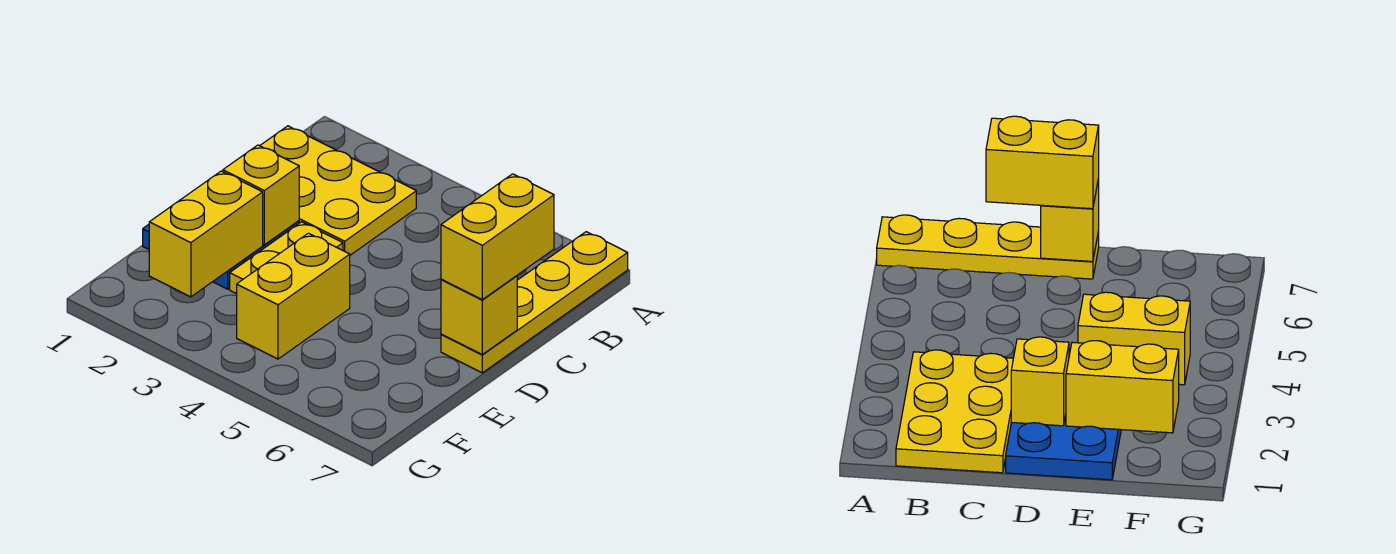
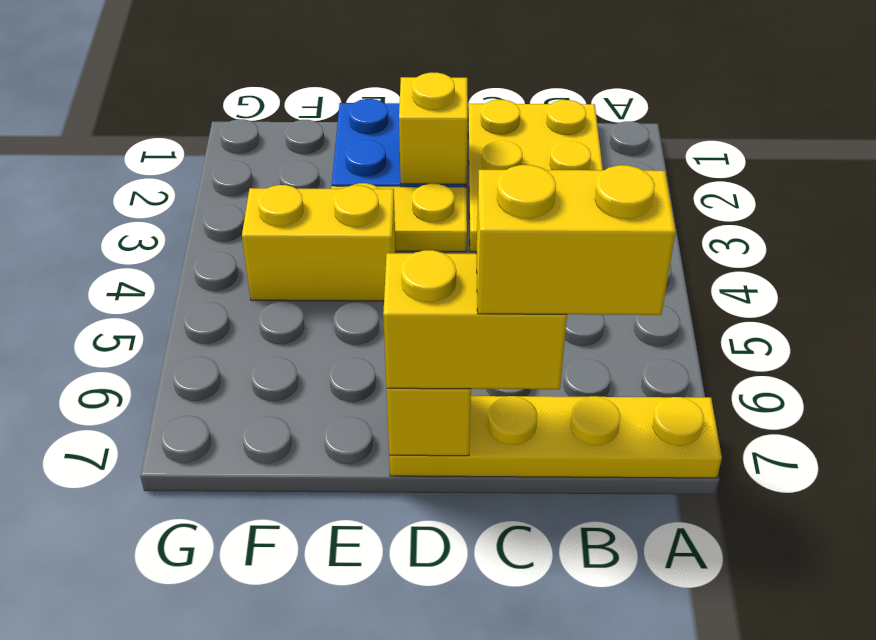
yellow 1x2 brick [149,171,263,297] -> yellow 1x2 brick moved to [476,165,676,315]

